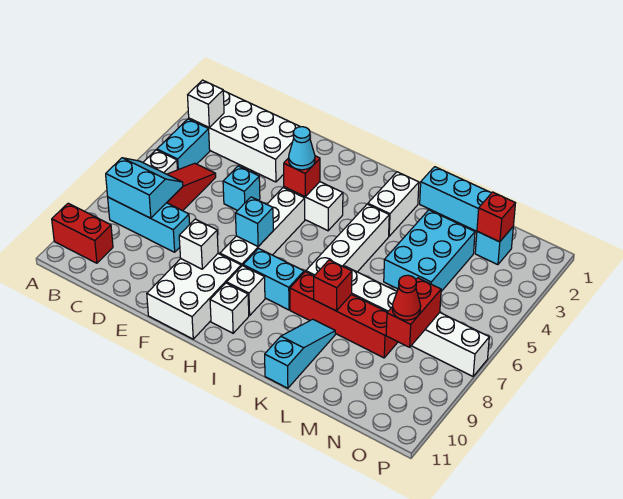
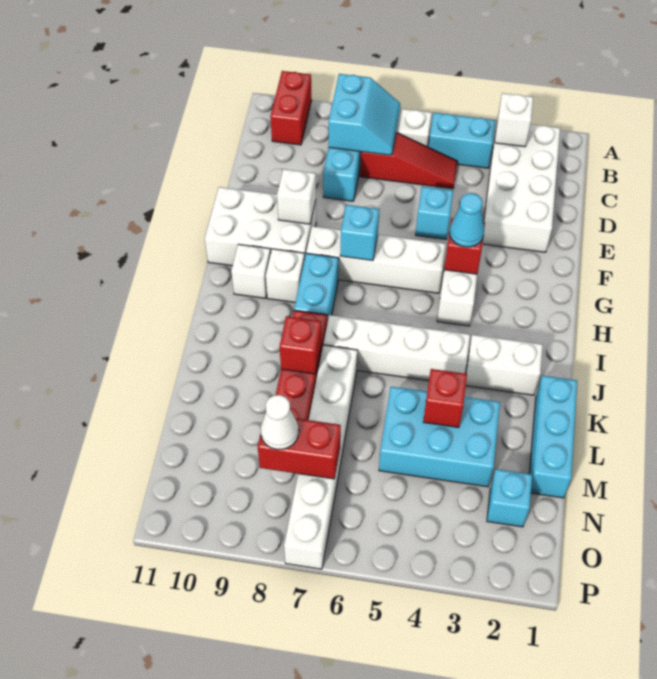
cyan 1x3 slope [265,319,335,388] -> none
red 1x1 brick [477,192,515,242] -> red 1x1 brick moved to [423,369,467,428]
red 1x1 cone [392,275,421,320] -> white 1x1 cone [261,395,299,449]

